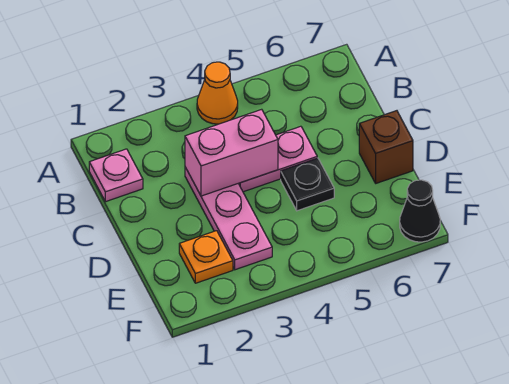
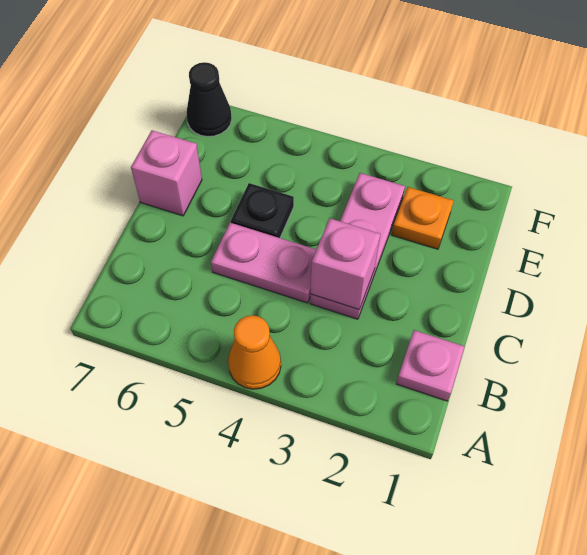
pink 1x2 brick [185,109,278,196] -> pink 1x1 brick [310,218,380,309]
brown 1x1 brick [359,111,413,183] -> pink 1x1 brick [131,130,202,216]

